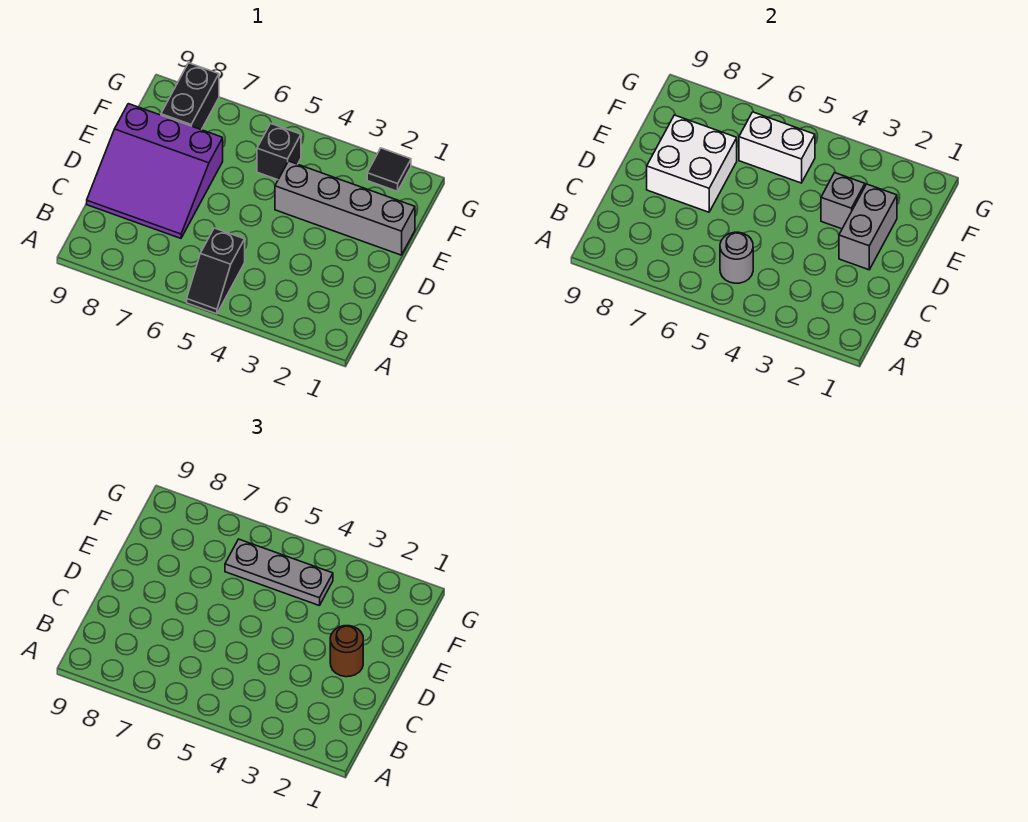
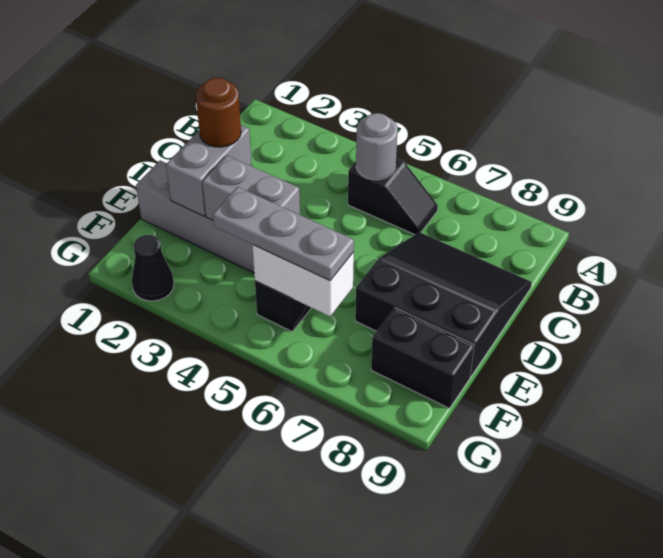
black 1x2 slope [187,228,245,314] -> black 1x2 slope turned to [348,158,438,235]
purple 3x3 slope [87,104,223,238] -> black 3x3 slope [355,232,532,376]
white 2x2 brick [647,115,737,212] -> none
grey 1x1 brick [821,173,865,229] -> grey 1x2 brick [202,155,300,220]
black 1x2 brick [161,63,219,130] -> black 1x2 brick turned to [371,308,474,408]
black 1x1 tile [367,148,411,191] -> black 1x1 cone [132,235,174,301]

